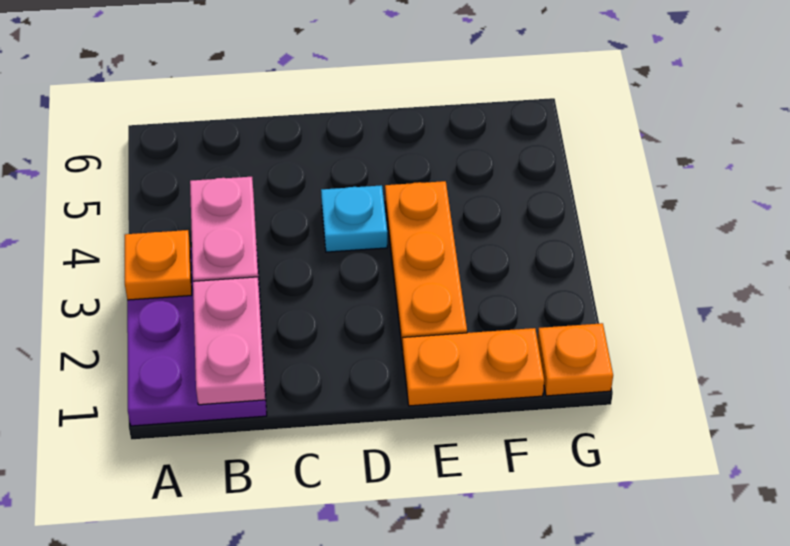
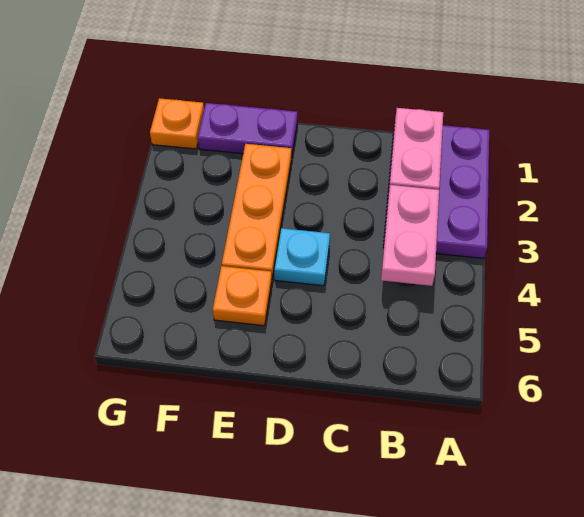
orange 1x1 plate [125,230,192,300] -> orange 1x1 plate moved to [213,266,272,326]
orange 1x2 plate [403,328,544,406] -> purple 1x2 plate [198,103,297,158]

